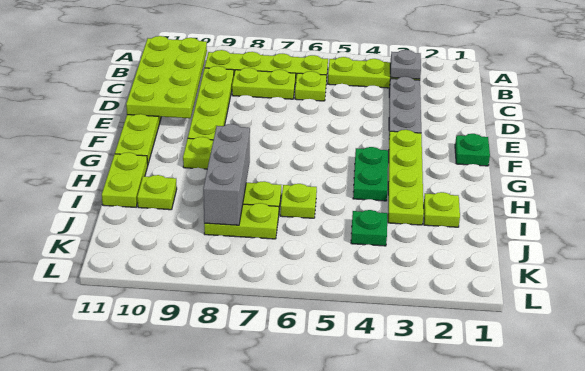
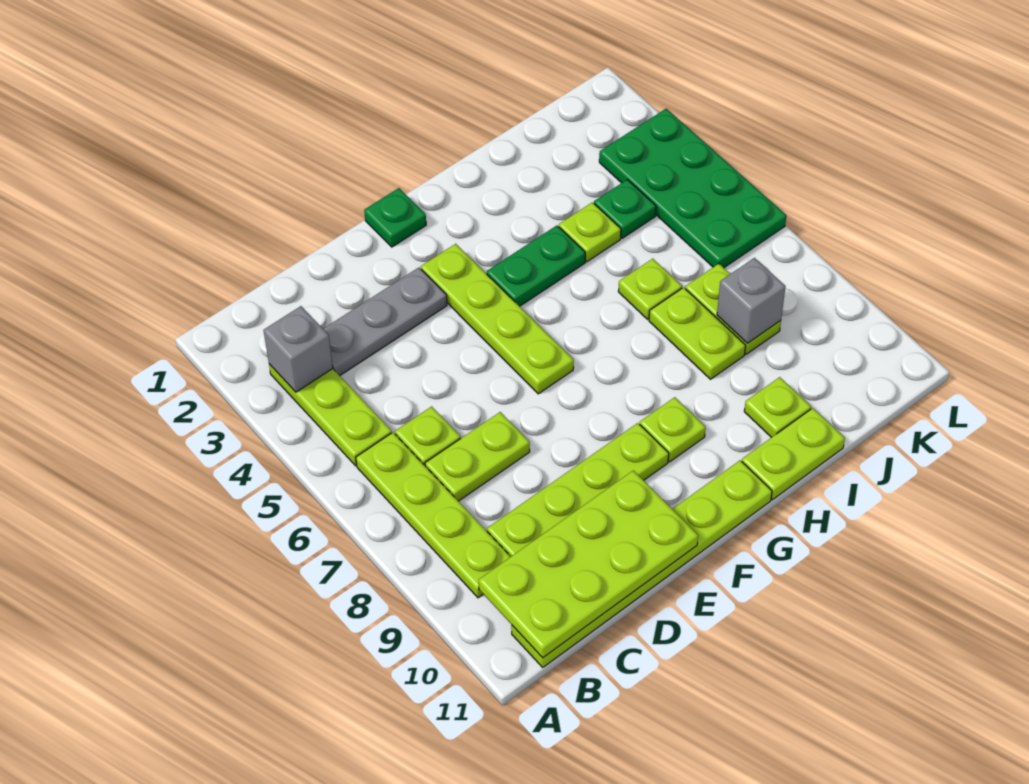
grey 1x1 plate [390,50,421,79] -> grey 1x1 brick [263,306,333,392]
lime 1x2 plate [232,68,296,99] -> lime 1x2 plate turned to [425,412,530,501]
lime 1x4 plate [388,130,424,225] -> lime 1x4 plate turned to [421,244,574,394]
grey 1x3 brick [203,124,250,225] -> grey 1x1 brick [717,258,786,343]
lime 1x1 plate [424,192,460,227] -> lime 1x1 plate moved to [559,202,621,262]
none -> green 2x4 plate [599,109,786,268]

